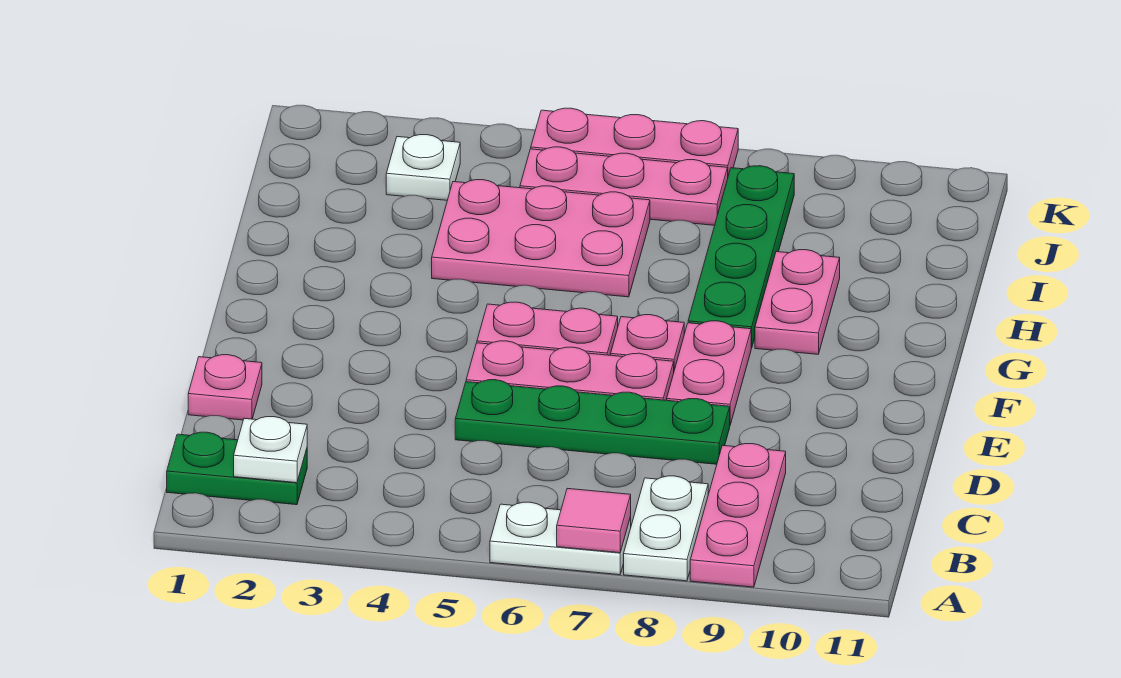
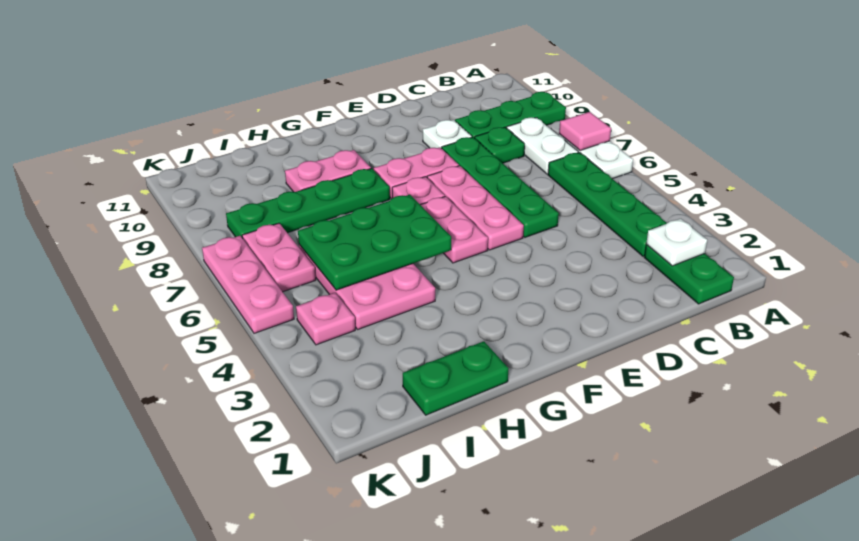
white 1x2 plate [624,476,708,581] -> white 1x2 plate turned to [507,117,578,174]
pink 1x3 plate [690,444,786,587] -> green 1x3 plate [455,92,566,138]
none -> green 1x4 plate [548,153,667,256]
none -> green 1x1 plate [475,127,525,163]
pink 1x1 plate [188,355,262,420] -> pink 1x1 plate moved to [296,293,355,345]
none -> green 2x3 plate [298,195,451,290]
none -> green 1x2 plate [403,341,509,415]
white 1x1 plate [386,135,460,200] -> white 1x1 plate moved to [423,120,472,149]
pink 1x3 plate [520,147,728,225] -> pink 1x2 plate [242,223,316,292]

